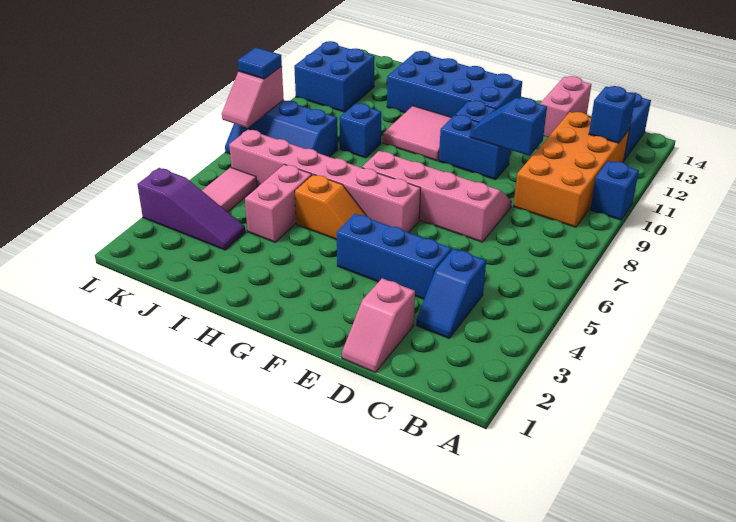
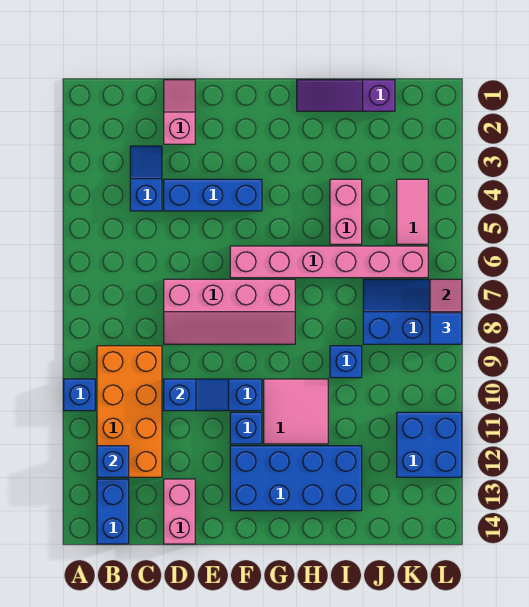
orange 1x2 slope [295,174,366,240] -> none
purple 1x3 slope [137,168,245,250] -> purple 1x3 slope moved to [297,80,395,111]

